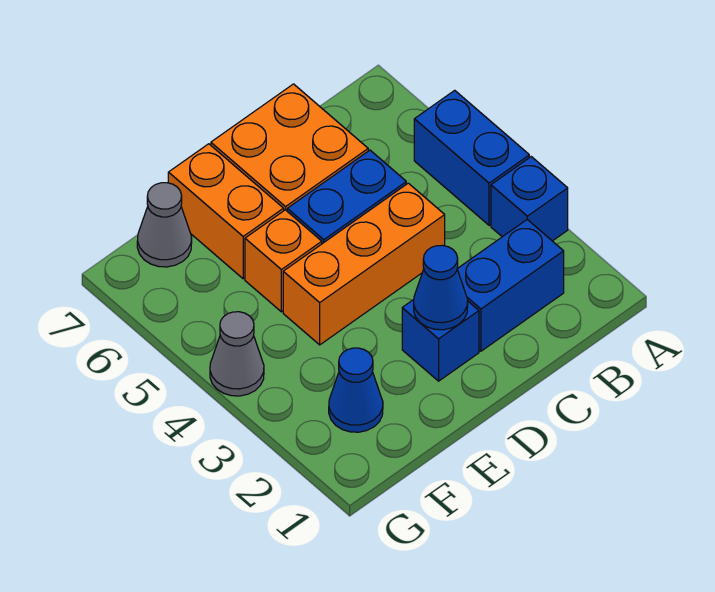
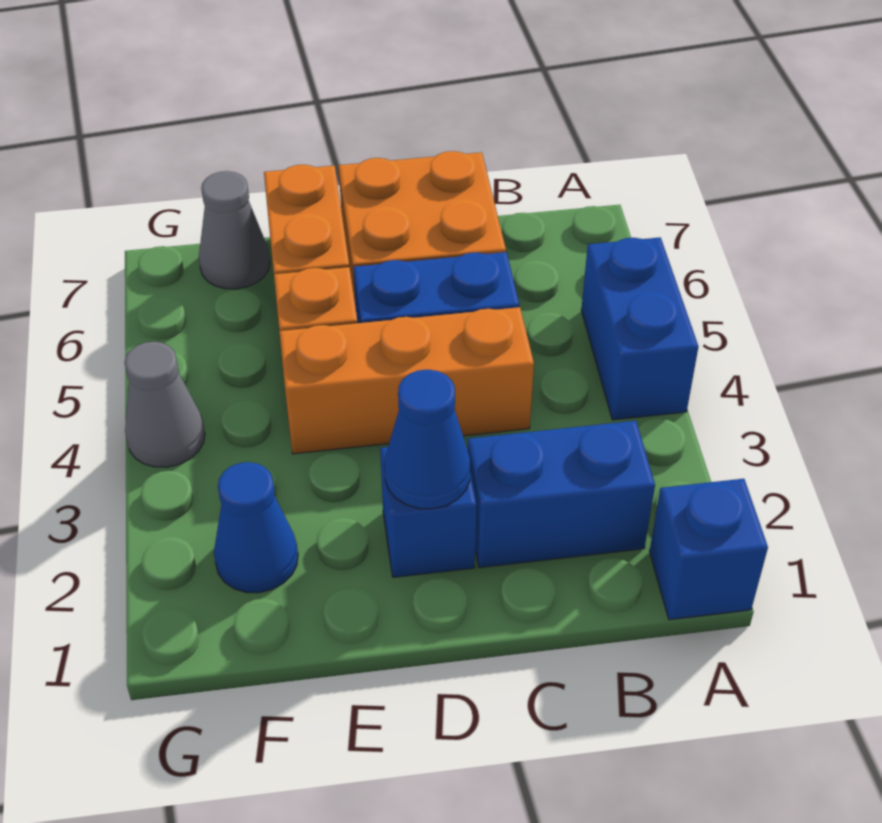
blue 1x1 brick [491,157,568,241] -> blue 1x1 brick moved to [650,479,768,620]

